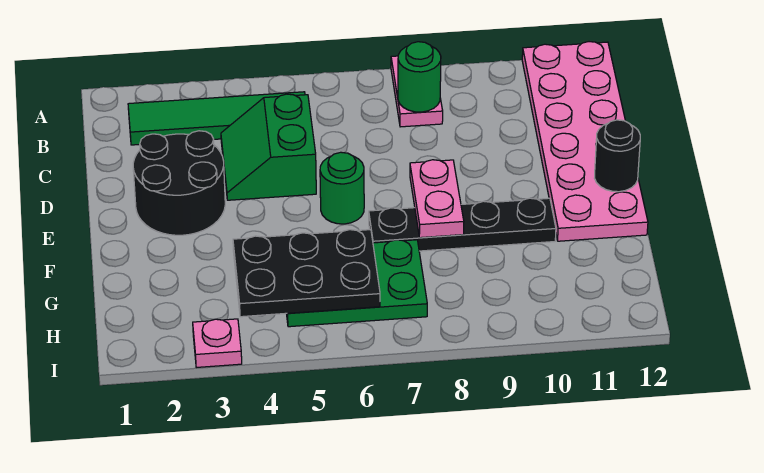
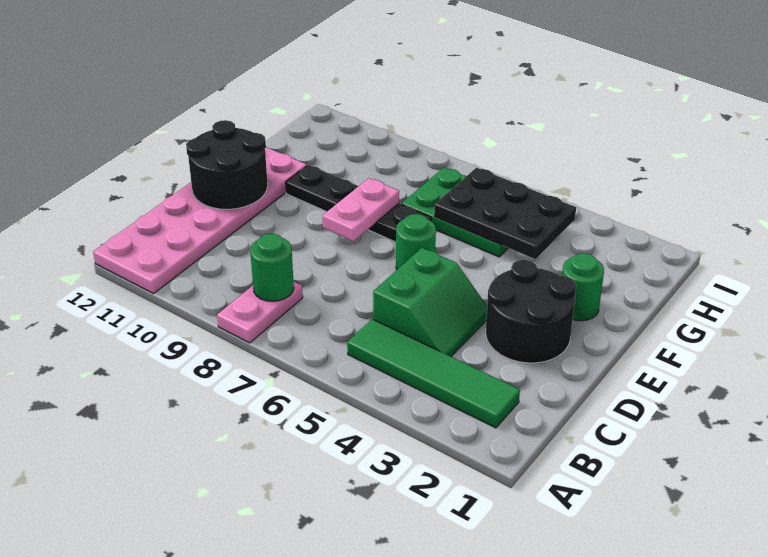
black 1x1 round brick [595,120,640,192] -> black 2x2 round brick [186,120,268,209]
none -> green 1x1 round brick [562,253,604,321]
pink 1x1 plate [193,319,242,367] -> none

